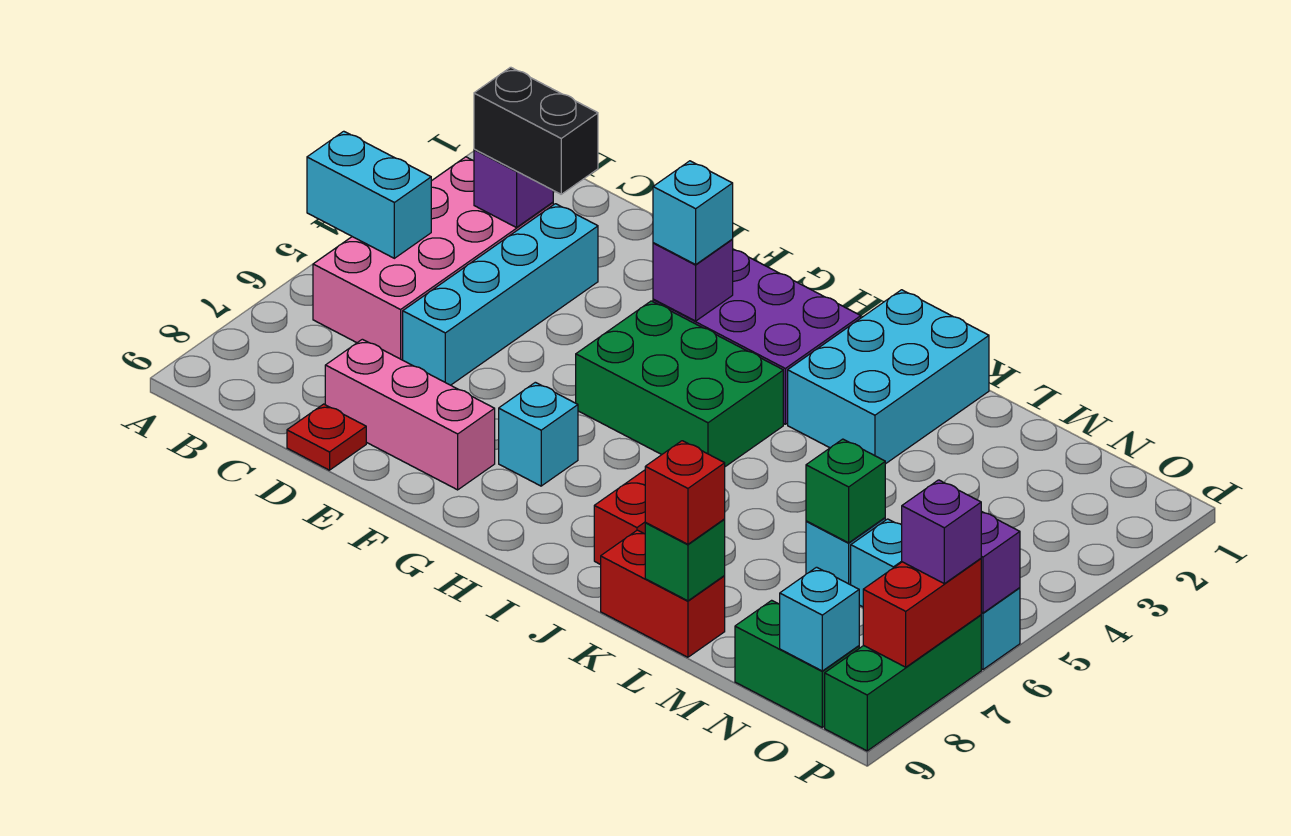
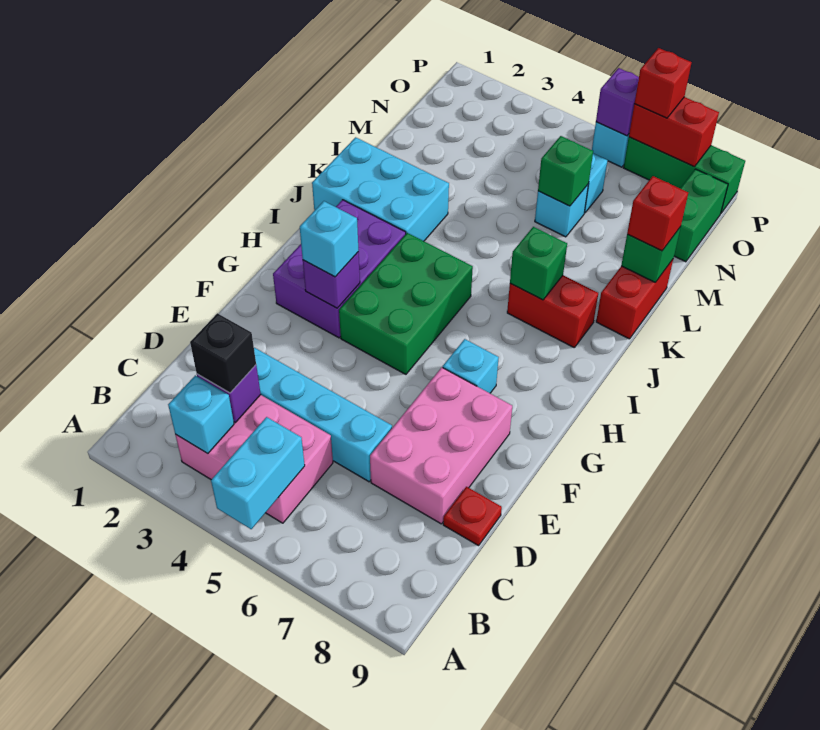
pink 2x4 brick [313,157,553,360] -> pink 2x3 brick [175,395,333,523]
black 1x2 brick [474,67,598,194] -> black 1x1 brick [190,313,256,393]
pink 1x3 brick [325,339,495,490] -> pink 2x3 brick [370,367,512,524]
none -> green 1x1 brick [510,227,567,300]
cyan 1x1 brick [780,567,859,671] -> cyan 1x1 brick moved to [168,375,234,454]
purple 1x1 brick [902,480,981,584] -> red 1x1 brick [634,48,692,118]

